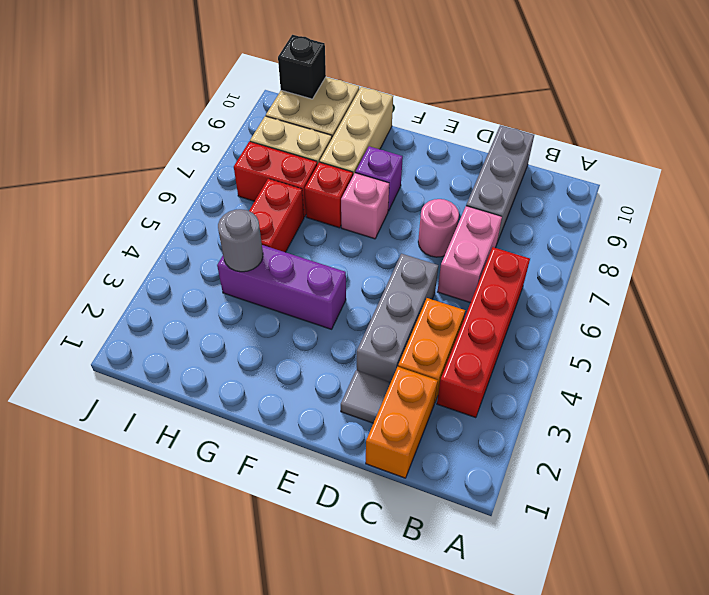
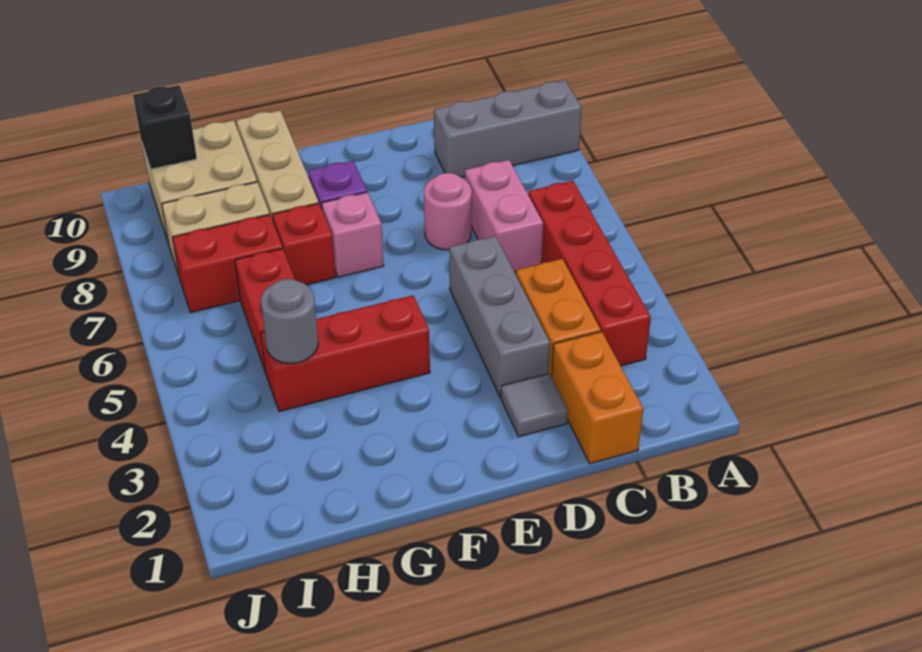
grey 1x3 brick [466,125,534,242] -> grey 1x3 brick turned to [434,80,582,177]
purple 1x3 brick [217,245,346,329] -> red 1x3 brick [261,295,430,411]

